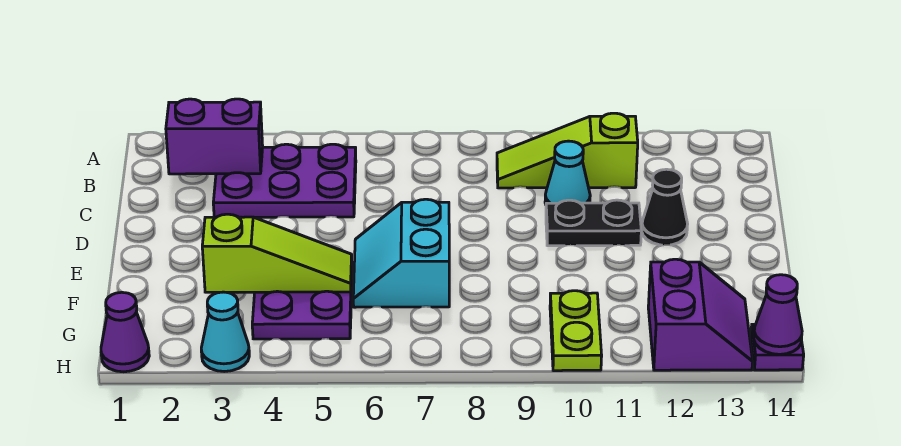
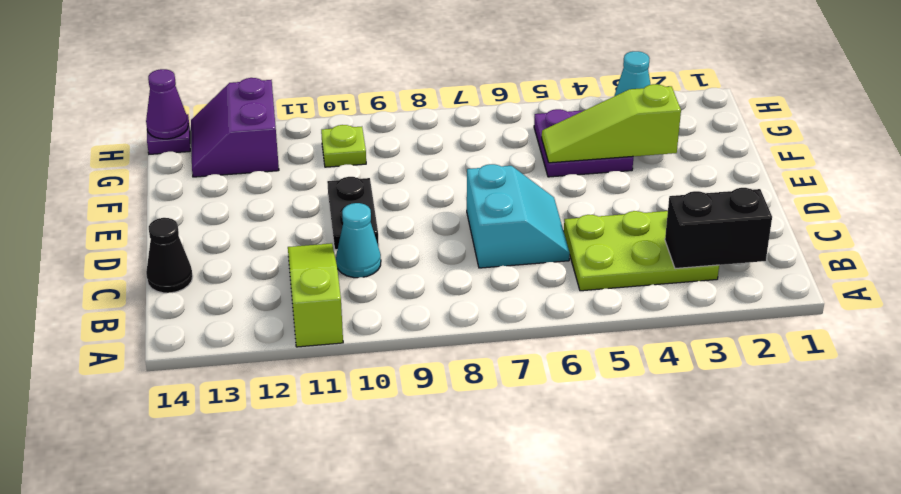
purple 1x2 brick [166,99,263,174] -> black 1x2 brick [665,188,772,269]
purple 2x3 plate [213,144,356,217] -> lime 2x3 plate [564,211,719,291]
lime 1x3 slope [497,113,638,188] -> lime 1x3 slope turned to [288,243,343,347]
black 1x2 plate [546,200,641,246] -> black 1x2 plate turned to [327,177,379,250]
black 1x1 cone [642,169,688,245] -> black 1x1 cone moved to [146,218,193,293]
cyan 2x2 slope [353,199,449,307] -> cyan 2x2 slope moved to [467,164,570,268]
lime 1x2 plate [550,291,602,371] -> lime 1x1 plate [321,125,366,167]
purple 1x1 cone [101,292,149,372] -> none

